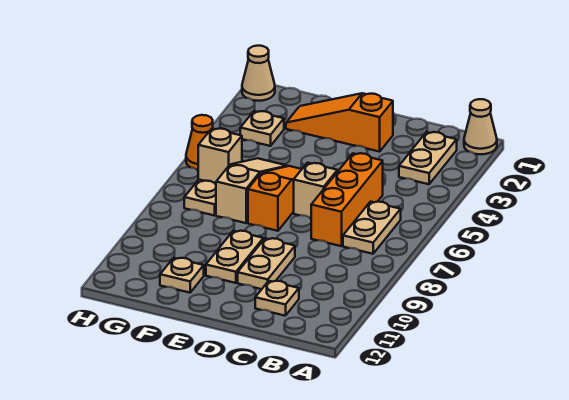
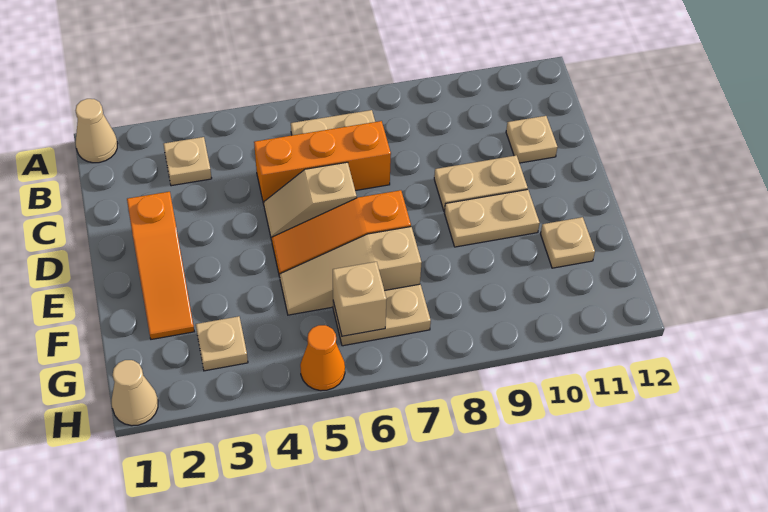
tan 1x2 plate [399,132,457,184] -> tan 1x1 plate [164,137,212,186]

